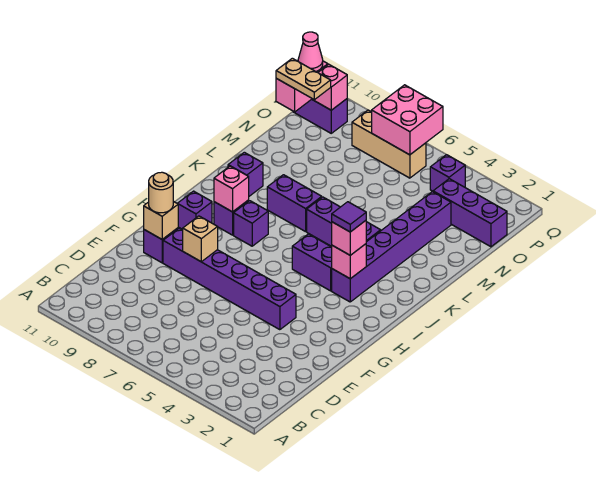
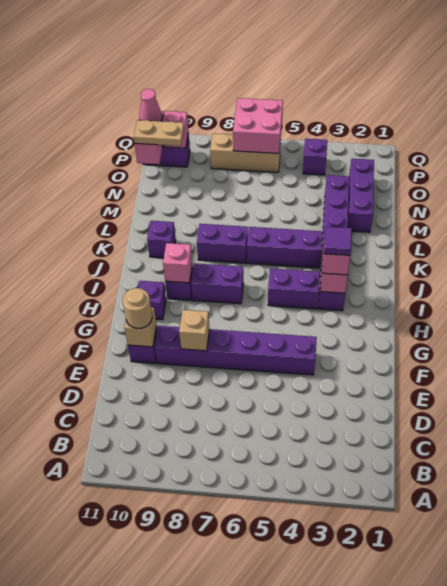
purple 1x1 brick [234,201,268,246] -> purple 1x2 brick [191,263,244,304]
purple 1x3 brick [433,179,507,247] -> purple 1x3 brick turned to [348,159,374,232]

